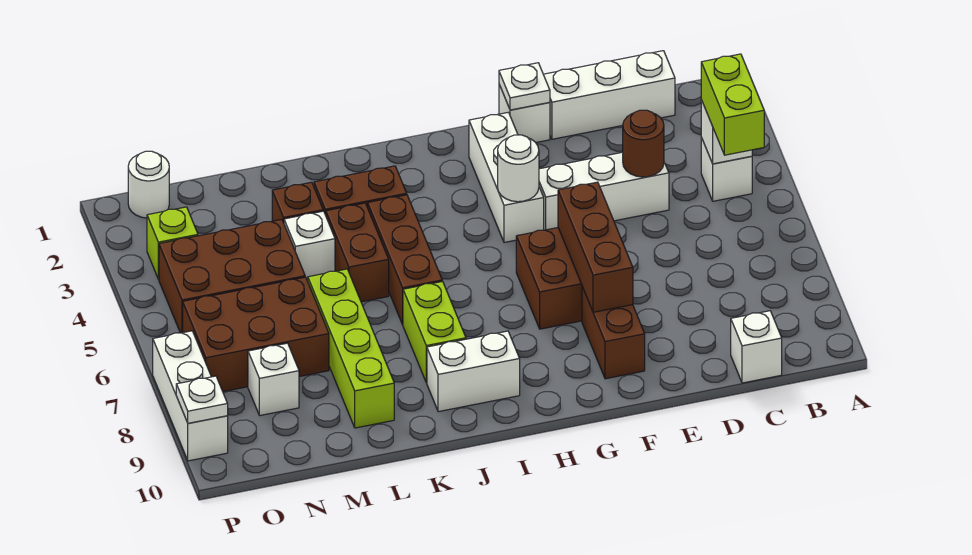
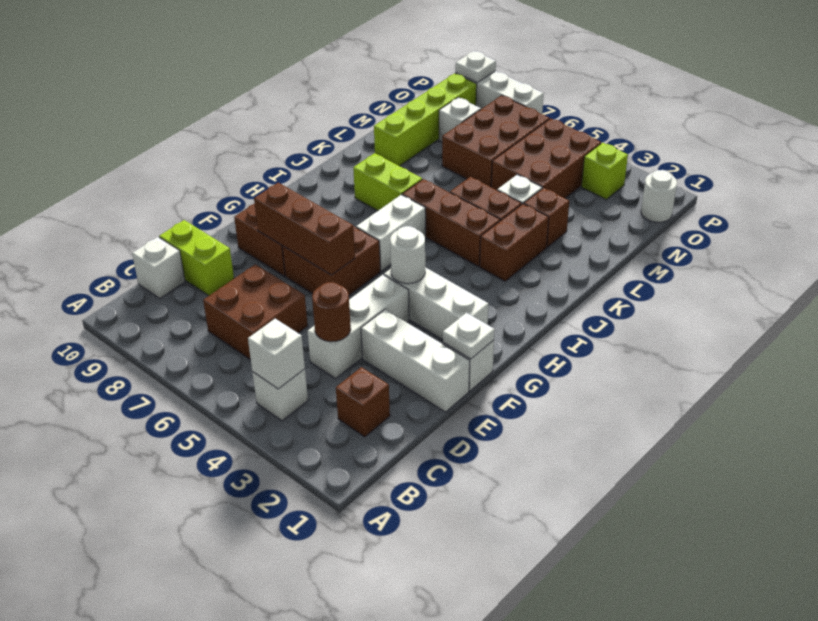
lime 1x2 brick [701,54,764,155] -> lime 1x2 brick moved to [159,220,234,296]
white 1x3 brick [543,51,675,139] -> white 1x3 brick turned to [361,310,470,412]
none -> brown 1x1 brick [336,367,390,437]
none -> brown 2x2 brick [203,264,308,360]
white 1x2 brick [427,331,520,412] -> white 1x2 brick moved to [356,195,426,271]
lime 1x4 brick [308,269,394,428] -> lime 1x4 brick turned to [374,74,477,166]

